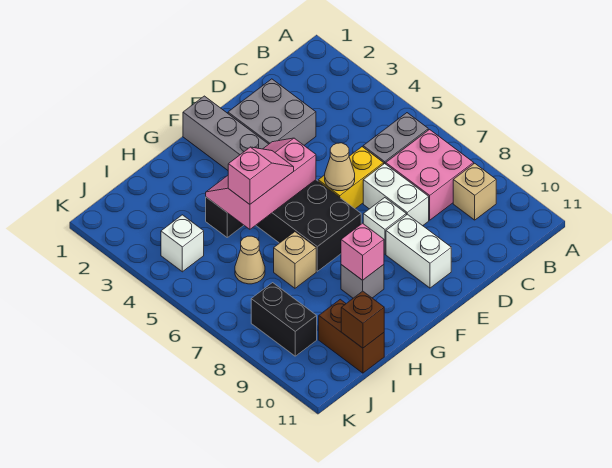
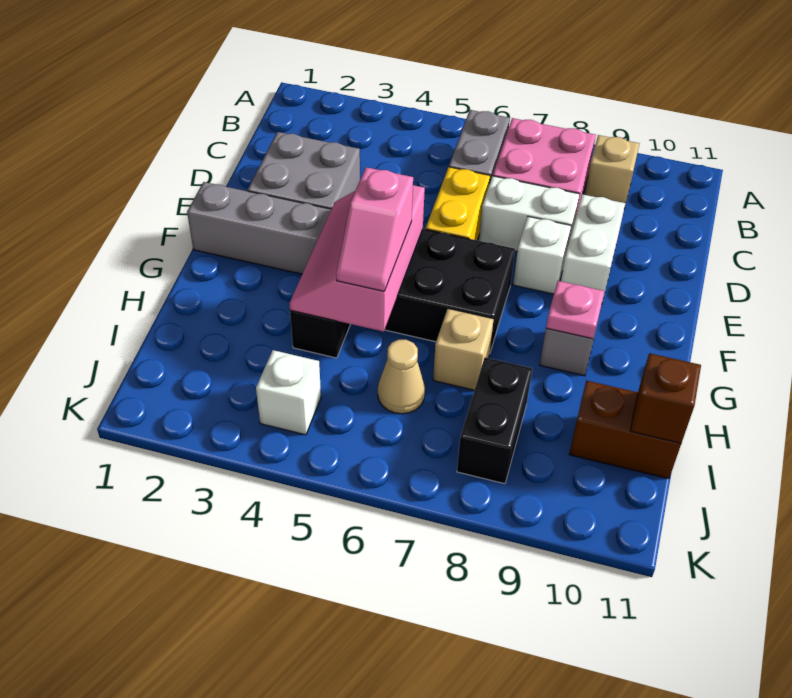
tan 1x1 cone [325,143,355,191] -> none
white 1x2 brick [386,214,451,288] -> white 1x2 brick turned to [561,194,625,302]
pink 1x2 slope [228,147,294,204] -> pink 1x2 slope turned to [336,167,413,291]
pink 1x1 brick [341,223,384,280] -> pink 1x1 plate [546,281,604,339]
black 1x2 brick [251,283,317,356] -> black 1x2 brick turned to [457,357,532,484]

